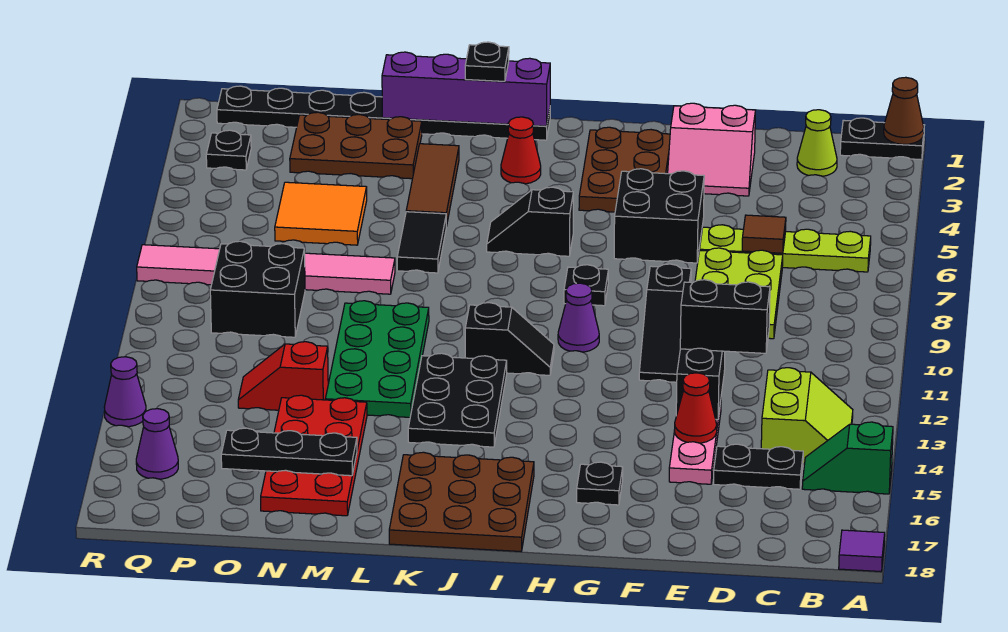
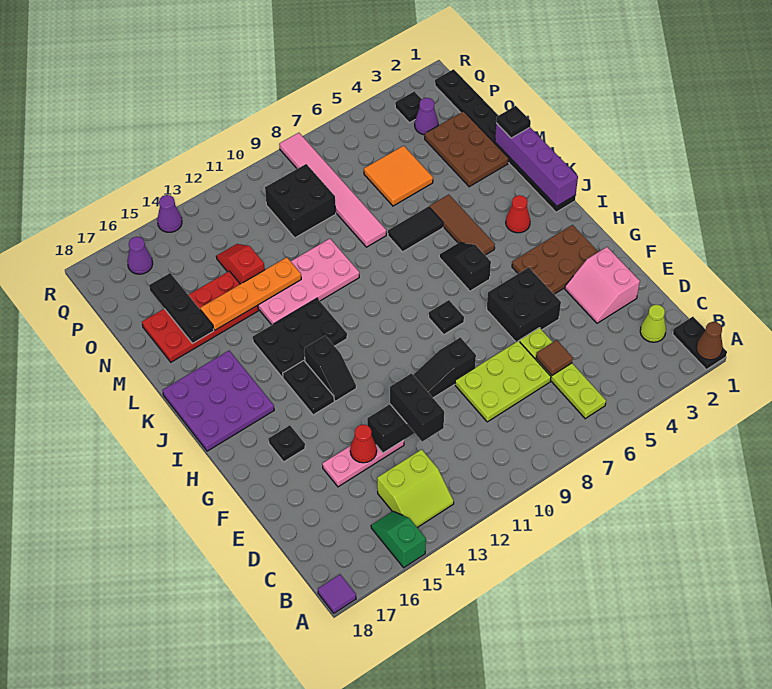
black 1x2 plate [714,444,803,489] -> black 1x2 plate moved to [283,361,334,415]
purple 1x1 cone [558,283,599,352] -> purple 1x1 cone moved to [415,98,438,135]
black 1x2 slope [465,303,554,375] -> black 1x2 slope moved to [304,336,356,401]
brown 3x3 plate [389,452,534,551] -> purple 3x3 plate [163,351,274,451]
black 1x1 plate [465,42,509,81] -> black 1x1 plate moved to [496,106,531,138]
brown 1x3 tile [406,144,459,226] -> brown 1x3 tile turned to [429,195,495,255]
green 2x4 plate [325,301,429,417] -> pink 2x4 plate [258,239,359,325]
none -> orange 1x4 plate [200,257,301,330]

